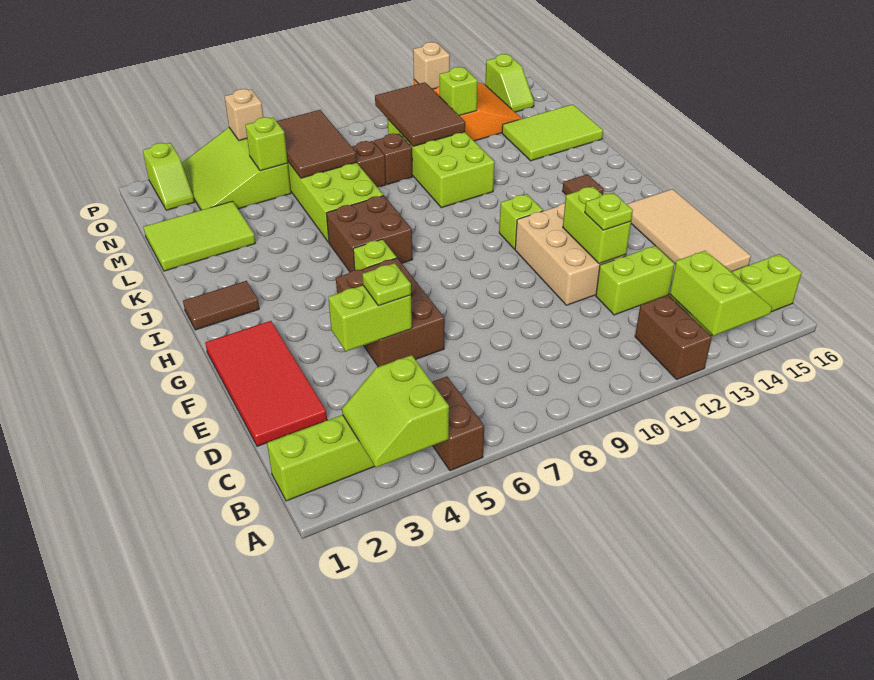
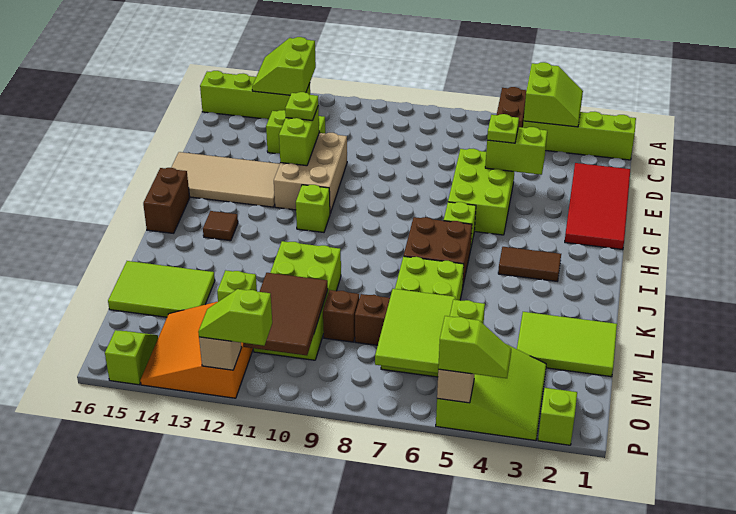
brown 1x2 brick [635,295,712,379] -> brown 1x2 brick moved to [143,168,190,233]
tan 2x4 tile [627,189,751,272] -> tan 2x4 tile turned to [171,152,280,207]
brown 2x3 brick [336,258,445,367] -> lime 2x3 brick [448,149,514,235]
brown 1x2 tile [183,281,259,330] -> brown 1x2 tile moved to [498,247,561,281]
brown 2x3 tile [277,110,357,178] -> lime 2x3 tile [375,289,455,373]
none -> lime 1x2 slope [438,316,511,378]
none -> lime 1x2 slope [198,289,272,346]

